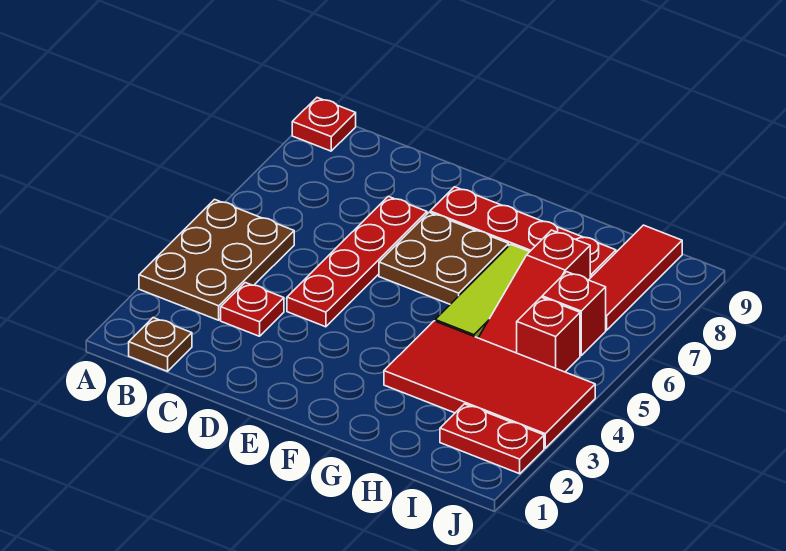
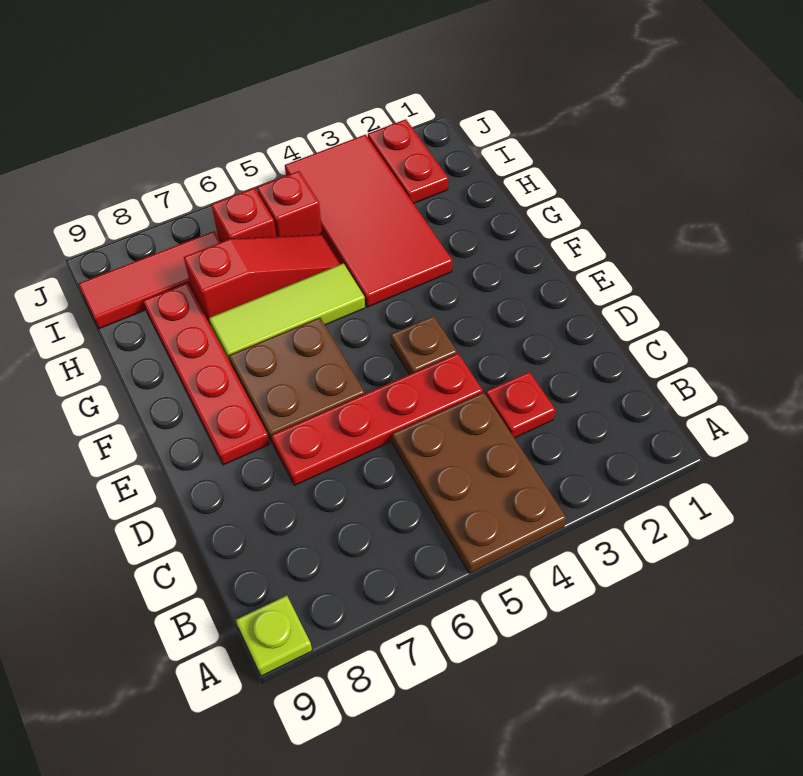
brown 2x3 plate [139,200,294,320] -> brown 2x3 plate turned to [392,392,566,573]
red 1x1 plate [292,98,356,151] -> lime 1x1 plate [236,596,312,676]
brown 1x1 plate [129,318,192,371] -> brown 1x1 plate moved to [391,316,457,375]

